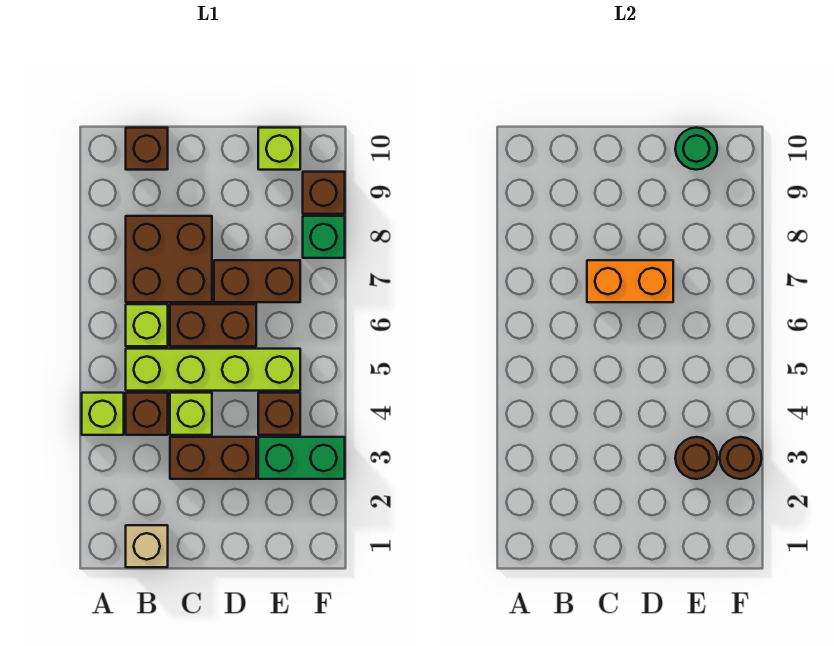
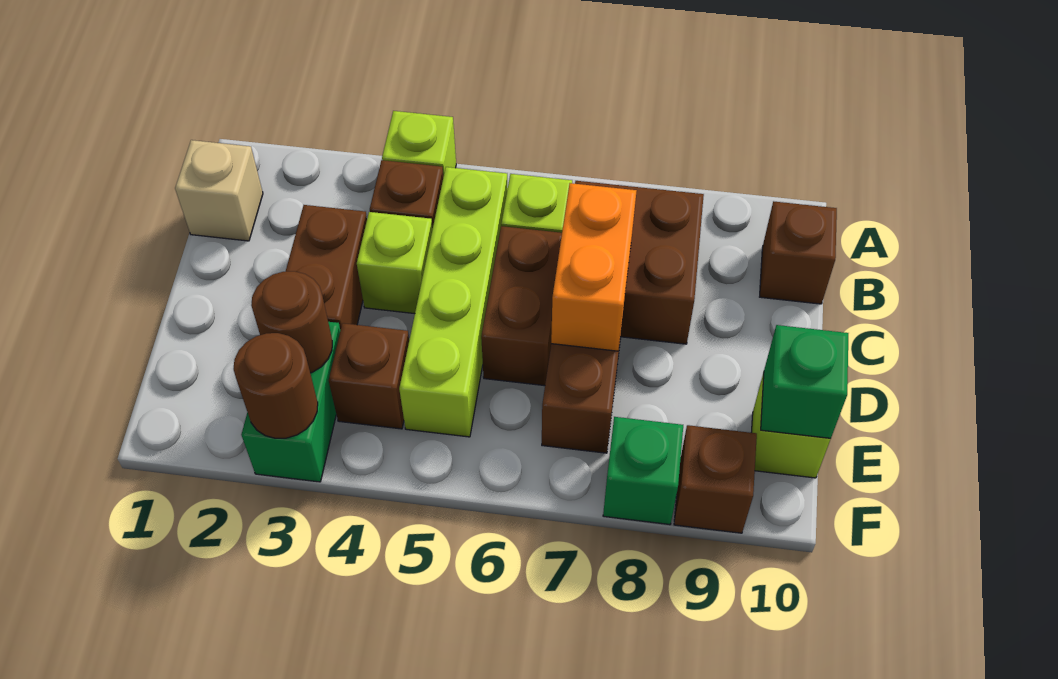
green 1x1 round brick [675,128,717,170] -> green 1x1 brick [761,325,848,438]

